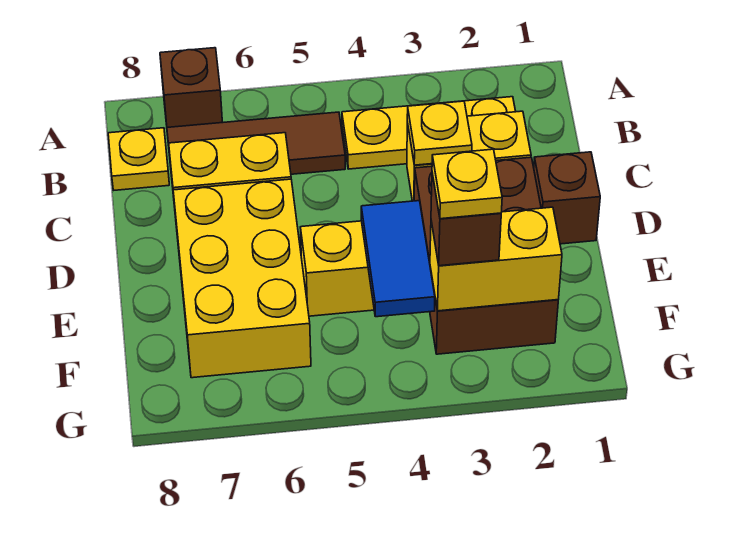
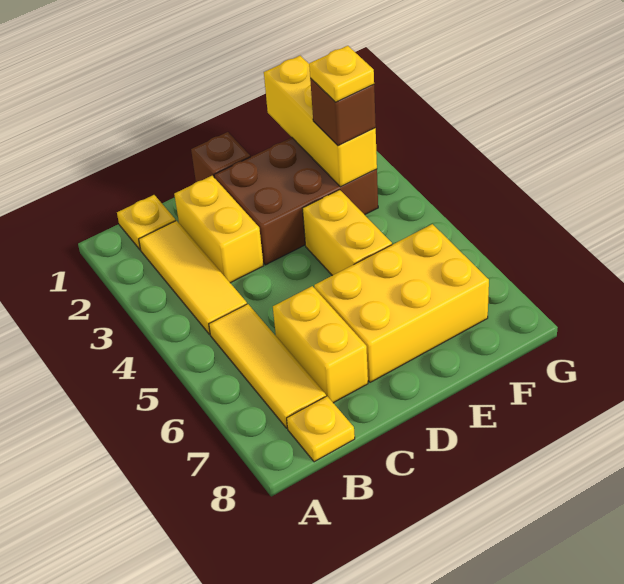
brown 1x1 brick [160,48,222,127] -> none
yellow 1x3 plate [342,97,516,169] -> yellow 1x3 tile [139,221,247,334]
brown 1x3 tile [167,112,345,174] -> yellow 1x3 tile [209,304,326,428]
yellow 1x1 plate [407,101,472,165] -> yellow 1x1 plate moved to [117,195,176,250]
blue 1x2 tile [361,201,435,317] -> none
yellow 1x2 brick [430,207,562,311] -> yellow 1x3 brick [264,56,377,187]

